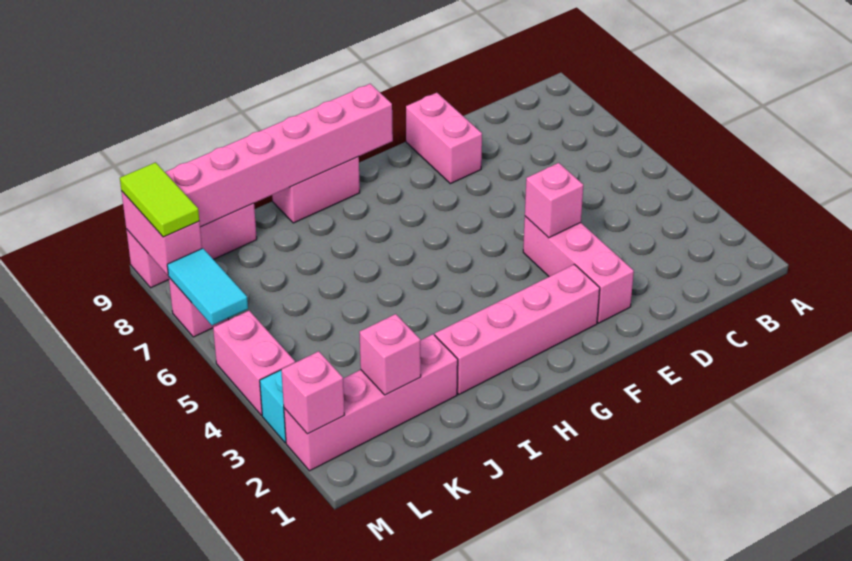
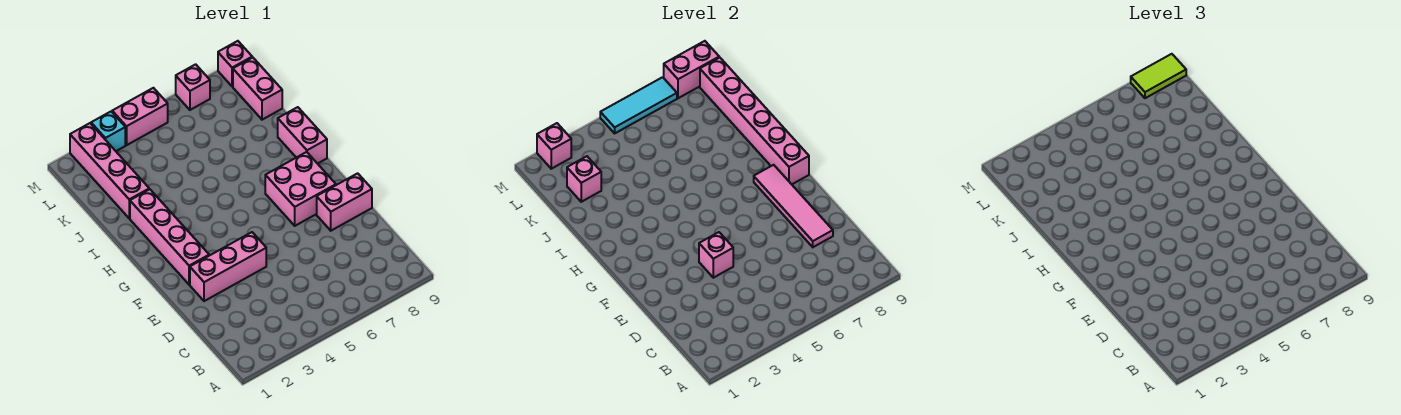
none -> pink 1x4 tile [754,165,833,247]
none -> pink 2x2 brick [265,152,336,226]
cyan 1x2 tile [167,248,248,325] -> cyan 1x3 tile [600,77,677,133]

